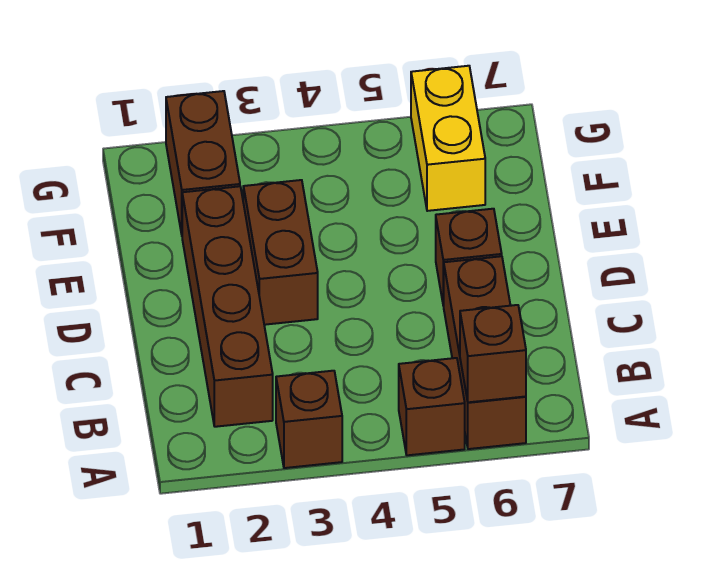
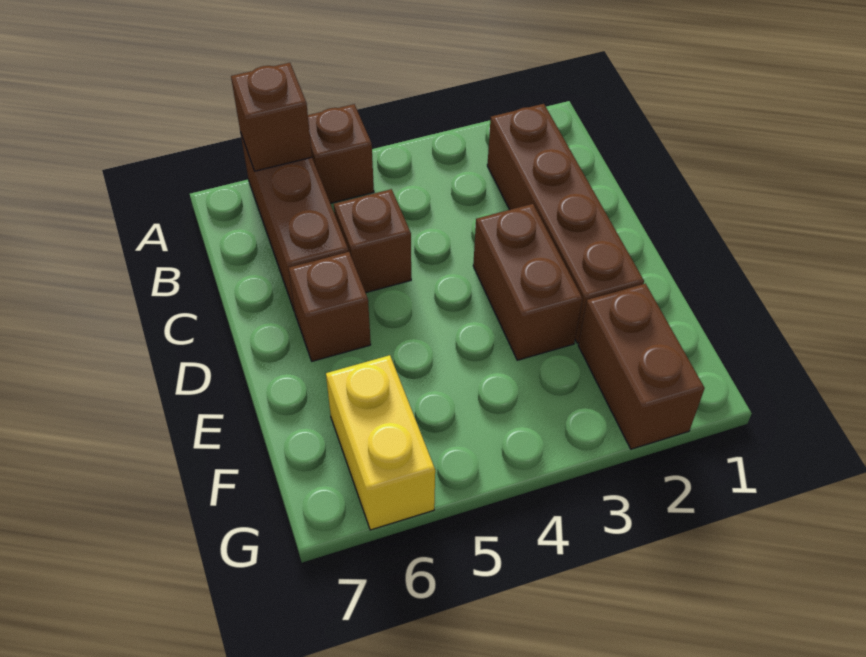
brown 1x1 brick [276,371,342,468] -> brown 1x1 brick moved to [334,189,411,293]

